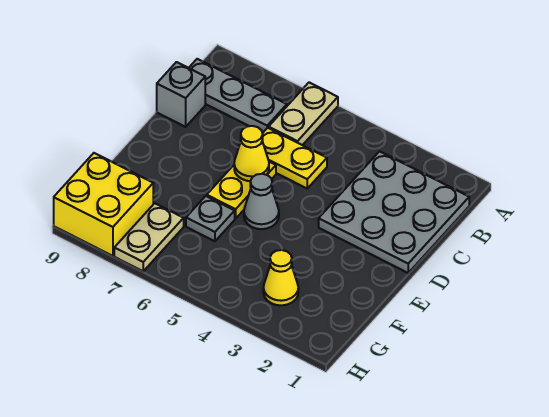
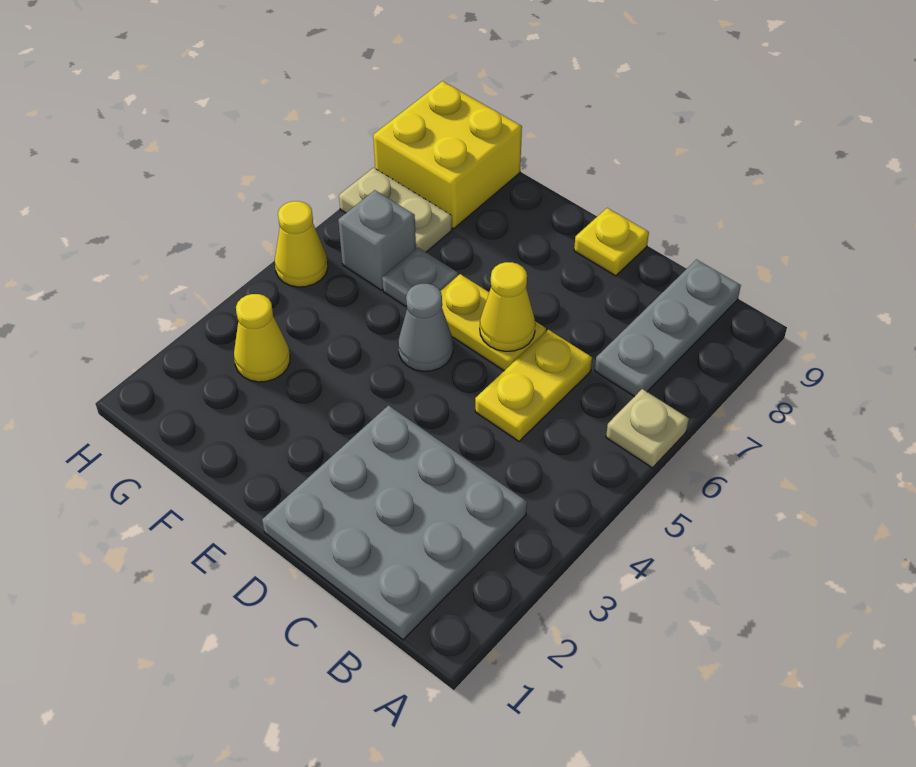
tan 1x2 plate [269,82,338,145] -> tan 1x1 plate [606,389,689,468]
grey 1x1 brick [157,62,205,127] -> grey 1x1 brick moved to [338,190,416,290]
none -> yellow 1x1 plate [574,208,649,276]
none -> yellow 1x1 cone [275,201,328,287]

